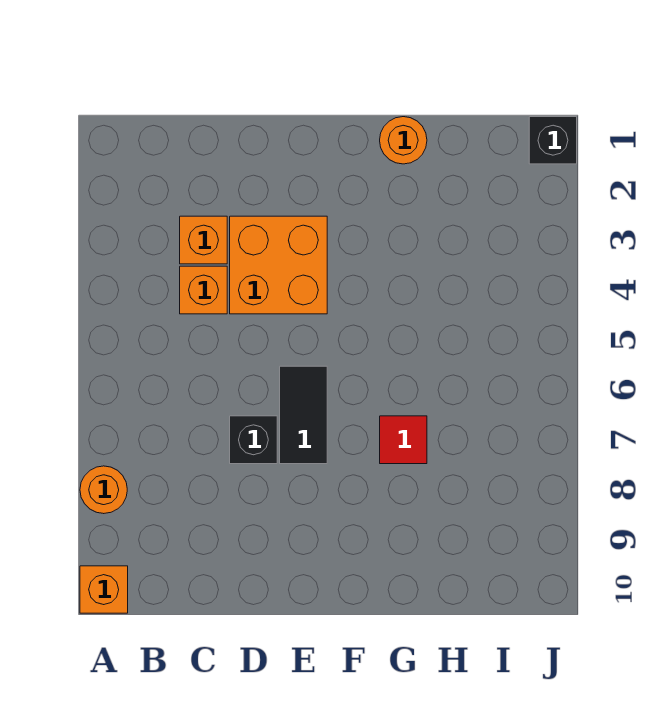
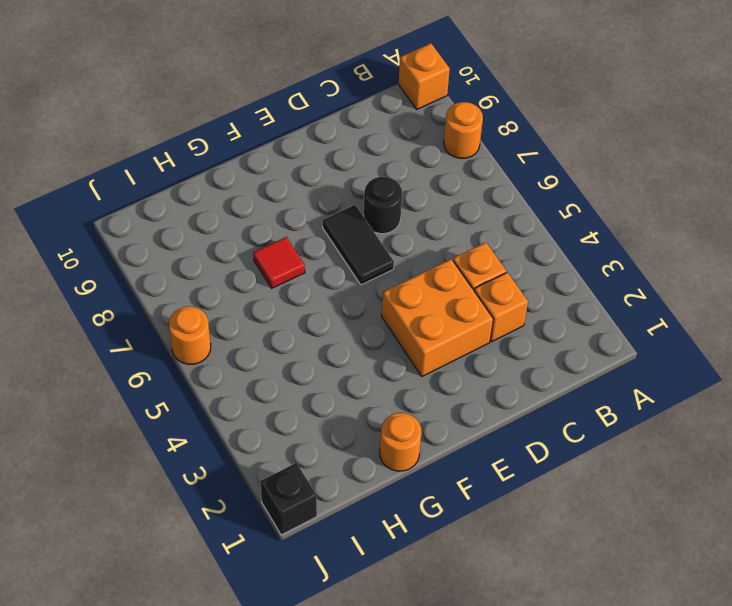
black 1x1 brick [230,416,277,464] -> black 1x1 round brick [364,177,402,234]
none -> orange 1x1 round brick [169,306,211,364]

